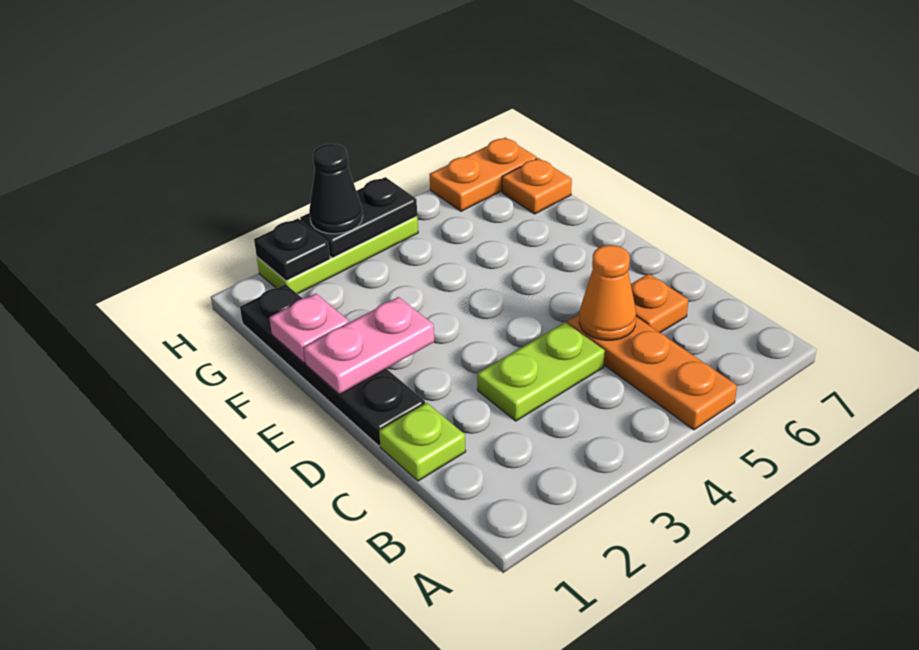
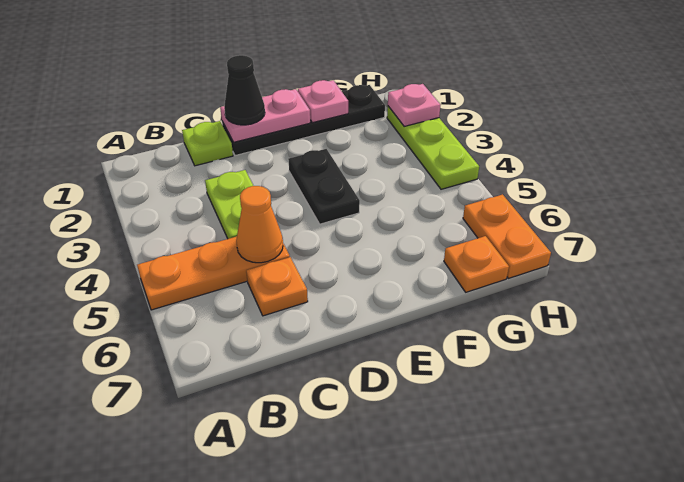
pink 1x2 plate [303,297,434,394] -> pink 1x2 plate turned to [220,89,310,142]
black 1x1 plate [254,219,330,281] -> pink 1x1 plate [388,84,440,126]
black 1x2 plate [300,177,417,258] -> black 1x2 plate moved to [288,149,360,224]
black 1x1 cone [309,144,363,234] -> black 1x1 cone moved to [224,55,265,125]

